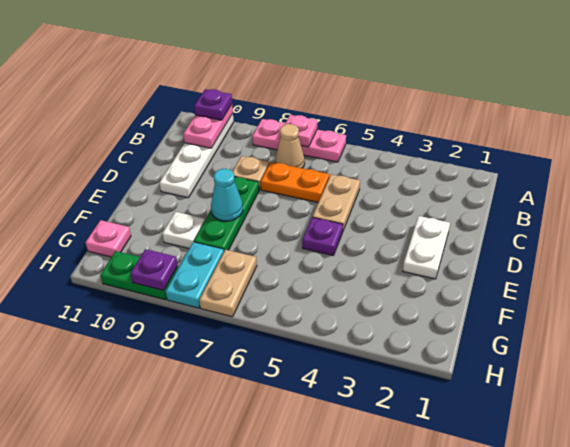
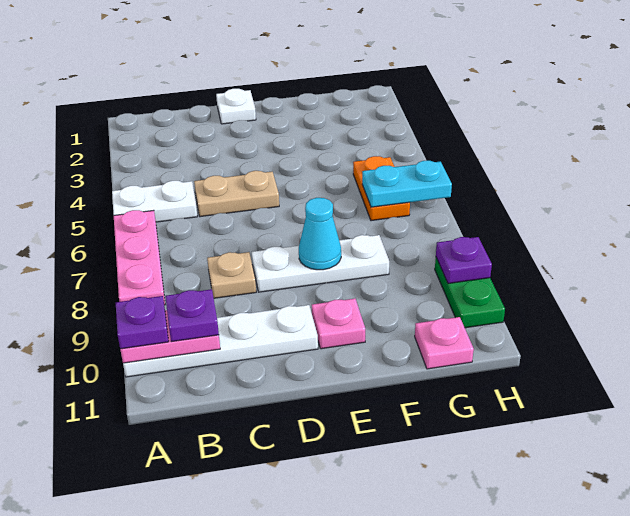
pink 1x1 plate [285,115,317,147] -> pink 1x1 plate moved to [312,299,365,349]
tan 1x1 cone [275,124,305,168] -> none
orange 1x2 plate [261,162,329,202] -> orange 1x2 plate moved to [353,156,410,221]
white 1x2 plate [403,216,450,279] -> white 1x2 plate moved to [112,181,197,222]
green 1x3 plate [194,177,259,250] -> white 1x3 plate [252,235,389,292]
purple 1x1 plate [302,217,343,256] -> purple 1x1 plate moved to [165,289,219,342]
white 1x1 plate [162,212,205,248] -> white 1x1 plate moved to [216,89,256,124]
tan 1x2 plate [199,250,257,317] -> none
cyan 1x2 plate [166,242,224,308] -> cyan 1x2 plate moved to [362,161,452,207]

